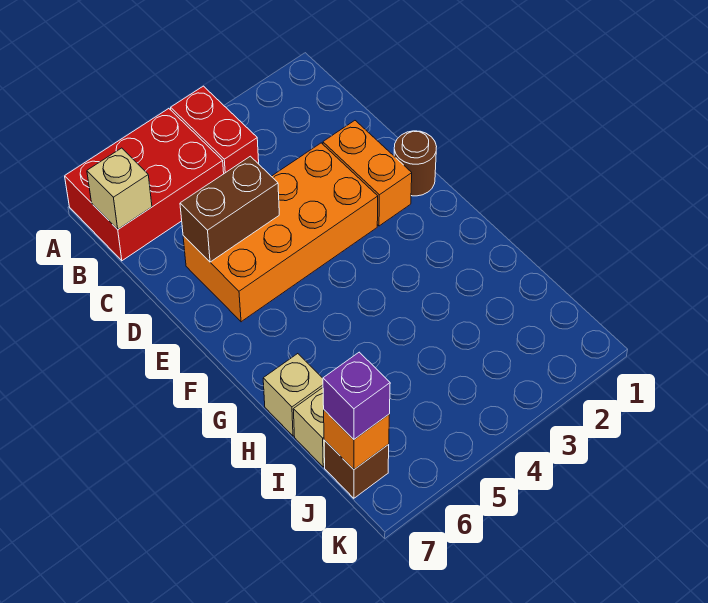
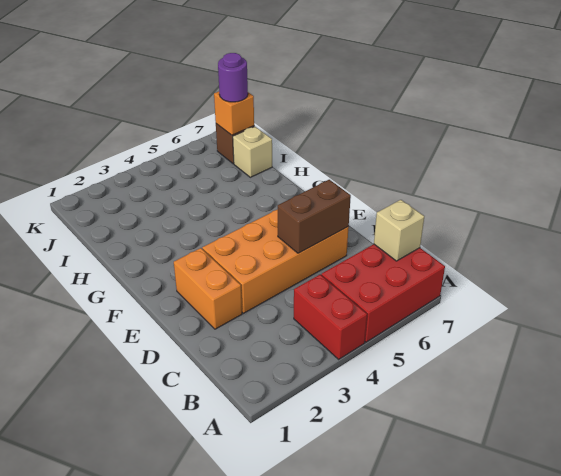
brown 1x1 round brick [394,131,437,196] -> none
tan 1x1 brick [263,354,323,436] -> none
purple 1x1 brick [323,352,390,439] -> purple 1x1 round brick [218,53,248,102]

